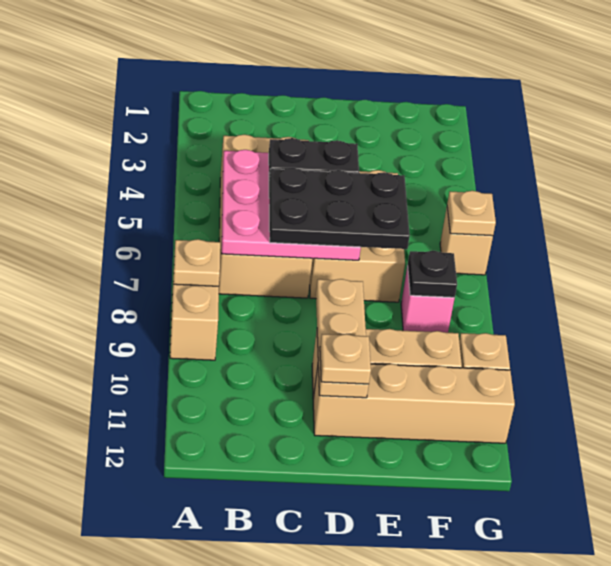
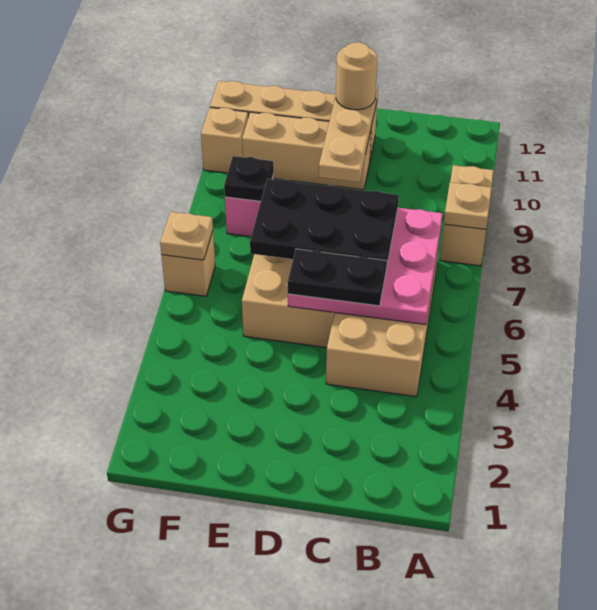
tan 1x1 plate [320,334,371,384] -> tan 1x1 round brick [336,42,377,110]

